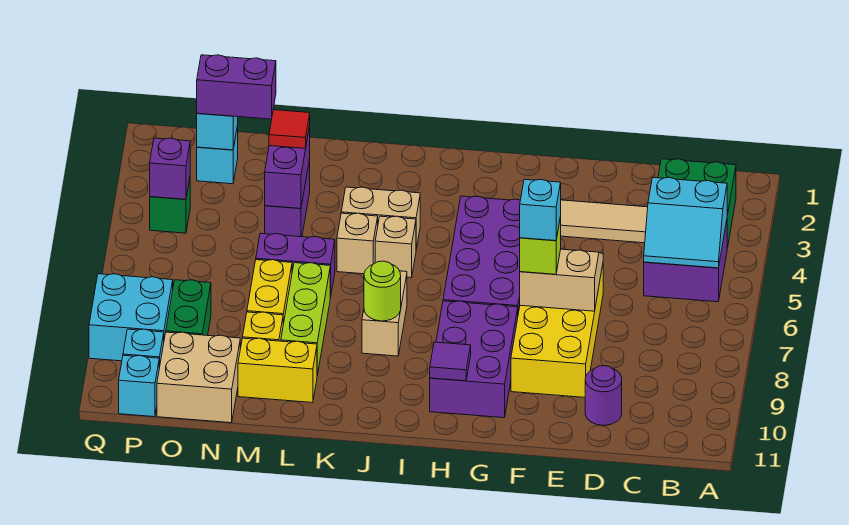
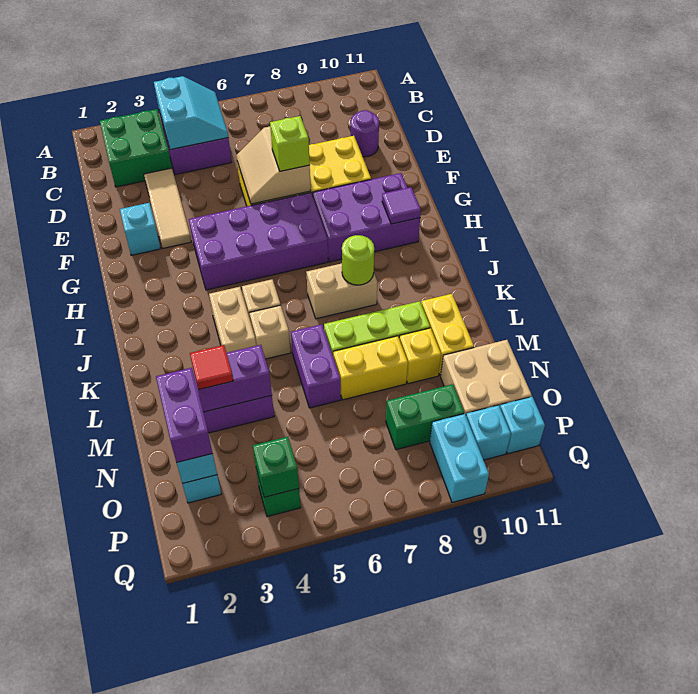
cyan 1x1 brick [520,179,561,241] -> cyan 1x1 brick moved to [120,203,161,255]
purple 1x1 brick [150,138,190,199] -> green 1x1 brick [253,437,299,497]
cyan 2x2 brick [89,274,173,361] -> cyan 1x2 brick [430,414,489,503]

